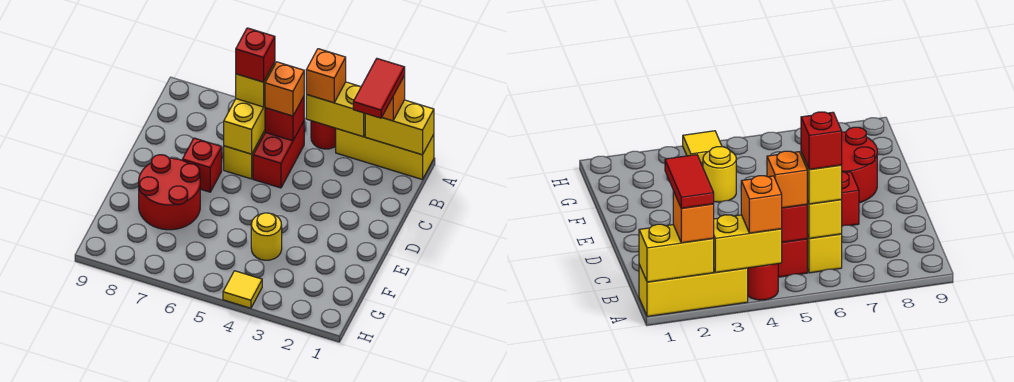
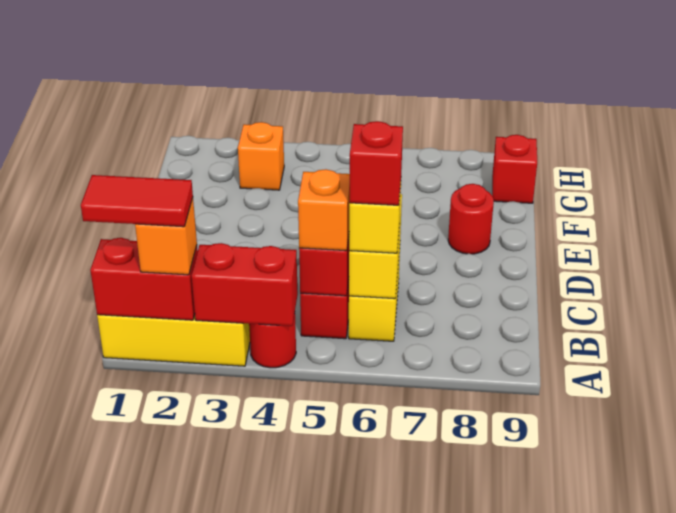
yellow 1x2 brick [365,100,434,155] -> red 1x2 brick [90,238,198,320]
red 1x2 tile [353,59,405,118] -> red 1x2 tile turned to [81,175,193,227]
yellow 1x2 brick [306,82,365,137] -> red 1x2 brick [192,243,298,326]
orange 1x1 brick [306,49,346,103] -> orange 1x1 brick moved to [238,122,284,190]
red 1x1 brick [182,138,222,192] -> red 1x1 brick moved to [492,135,537,203]
red 2x2 round brick [139,155,200,230] -> red 1x1 round brick [448,184,494,254]
yellow 1x1 round brick [251,213,282,260] -> none
yellow 1x1 tile [223,271,262,308] -> none

